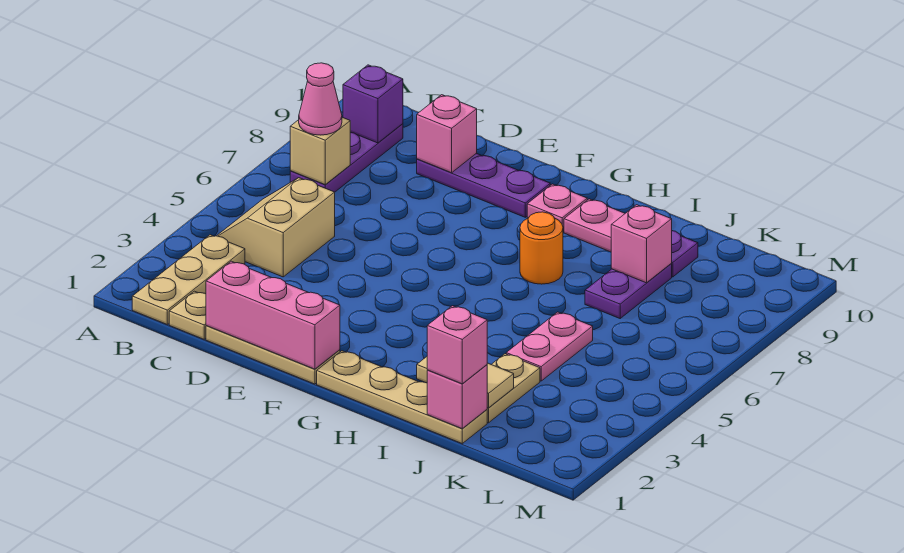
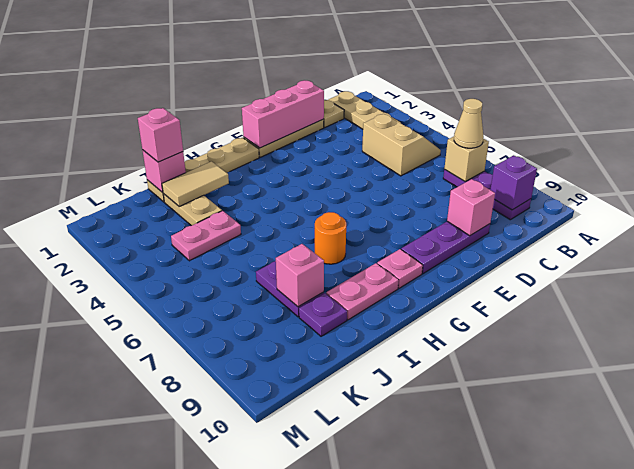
pink 1x1 cone [299,63,342,135] -> tan 1x1 cone [454,99,484,148]
pink 1x2 plate [506,312,593,381] -> pink 1x2 plate turned to [171,211,241,261]

